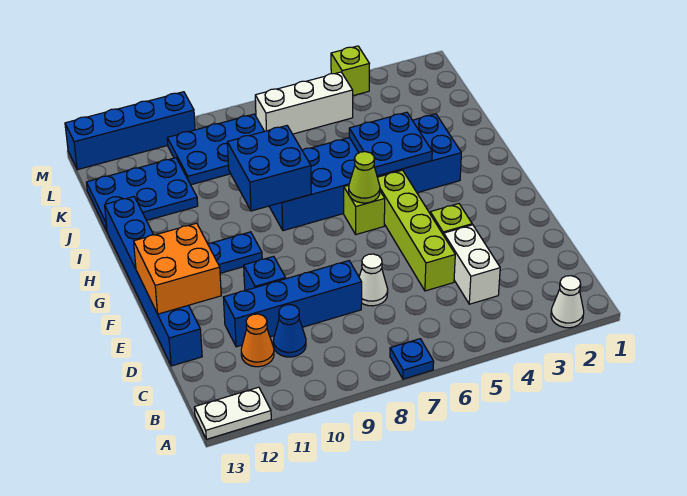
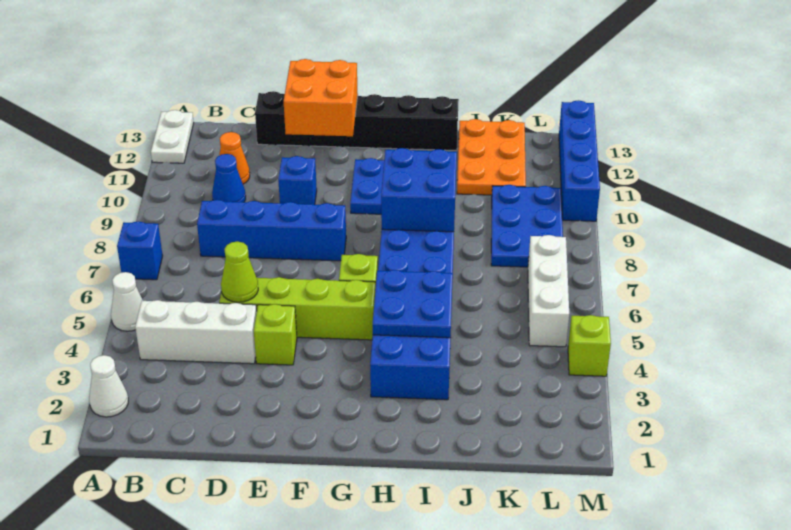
blue 1x1 plate [390,339,434,379] -> blue 1x1 brick [117,221,163,280]
white 1x2 brick [444,225,500,304] -> white 1x3 brick [135,300,257,364]
white 1x1 cone [359,254,388,306] -> white 1x1 cone moved to [111,272,143,331]
blue 1x4 brick [223,261,362,347] -> blue 1x4 brick turned to [197,200,346,261]
blue 1x6 brick [105,197,202,366] -> black 1x6 brick [255,91,459,151]
lime 1x1 cone [349,152,380,203] -> lime 1x1 cone moved to [221,241,258,302]
blue 2x3 plate [86,158,198,231] -> orange 2x3 plate [457,119,526,195]

